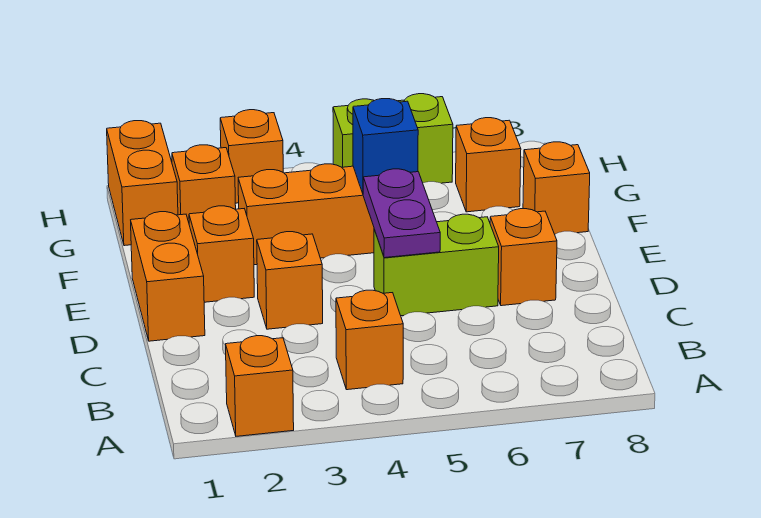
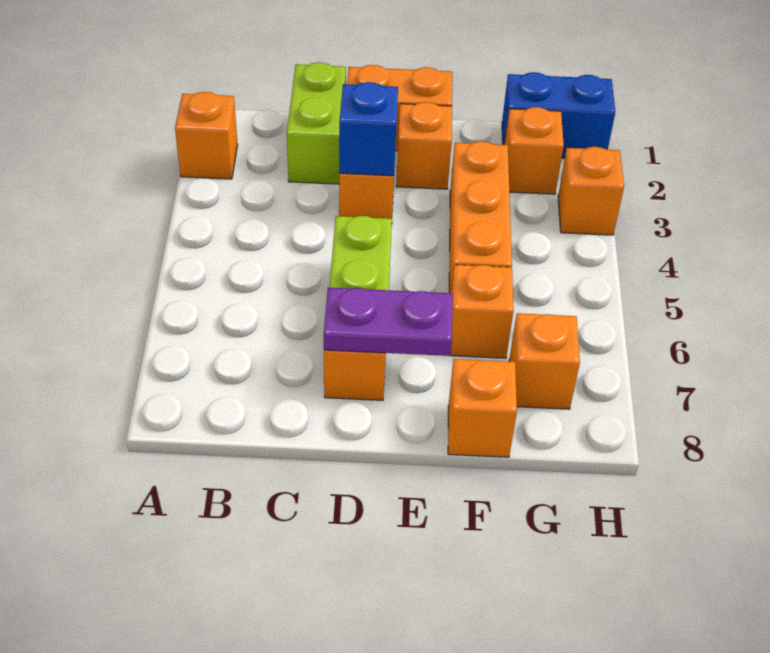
orange 1x1 brick [336,290,403,390] -> orange 1x1 brick moved to [450,265,514,358]
purple 1x2 plate [363,169,440,258] -> purple 1x2 plate moved to [324,287,452,356]
blue 1x1 brick [353,99,418,193] -> blue 1x1 brick moved to [339,82,398,176]
orange 1x2 brick [107,121,178,246] -> blue 1x2 brick [502,72,615,158]
lime 1x2 brick [333,94,453,183] -> lime 1x2 brick moved to [287,62,346,184]

